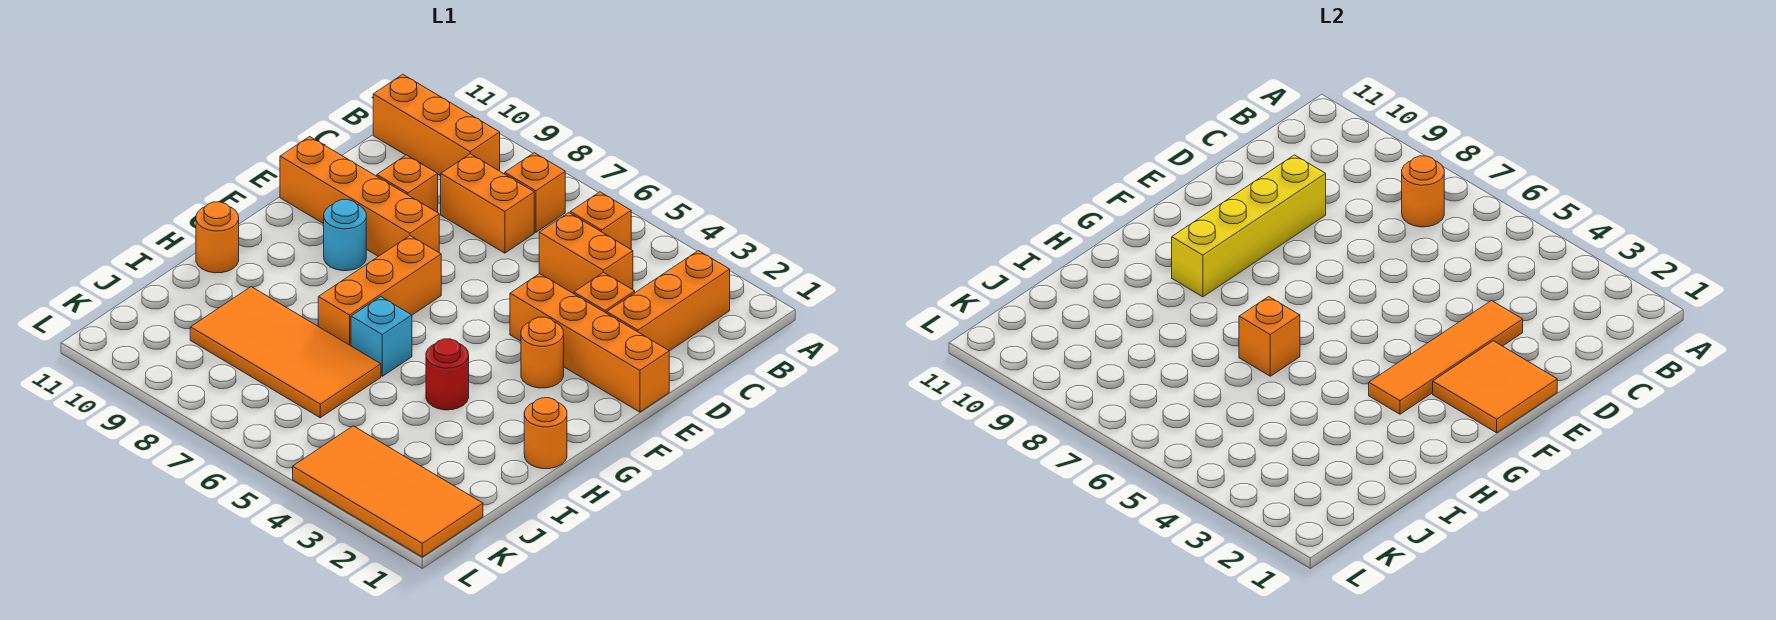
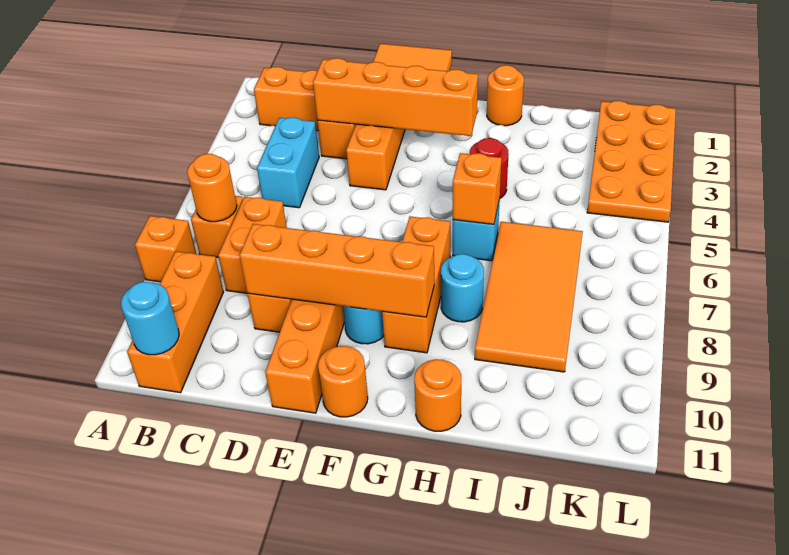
orange 1x1 brick [570,192,631,249] -> orange 1x1 brick moved to [135,216,196,282]
none -> cyan 1x1 round brick [121,282,179,355]
orange 1x2 brick [539,213,633,294] -> cyan 1x2 brick [257,117,319,208]
orange 1x4 tile [1369,301,1523,414] -> orange 1x4 brick [313,58,478,136]
yellow 1x4 brick [1172,155,1326,297] -> orange 1x4 brick [239,224,434,317]
orange 1x1 round brick [521,317,564,388] -> orange 1x1 round brick moved to [318,346,368,417]
orange 1x3 brick [318,236,441,346] -> orange 1x3 brick turned to [382,217,450,353]
none -> cyan 1x1 round brick [441,254,484,322]
orange 2x4 tile [293,426,483,557] -> orange 2x4 plate [587,101,676,222]

